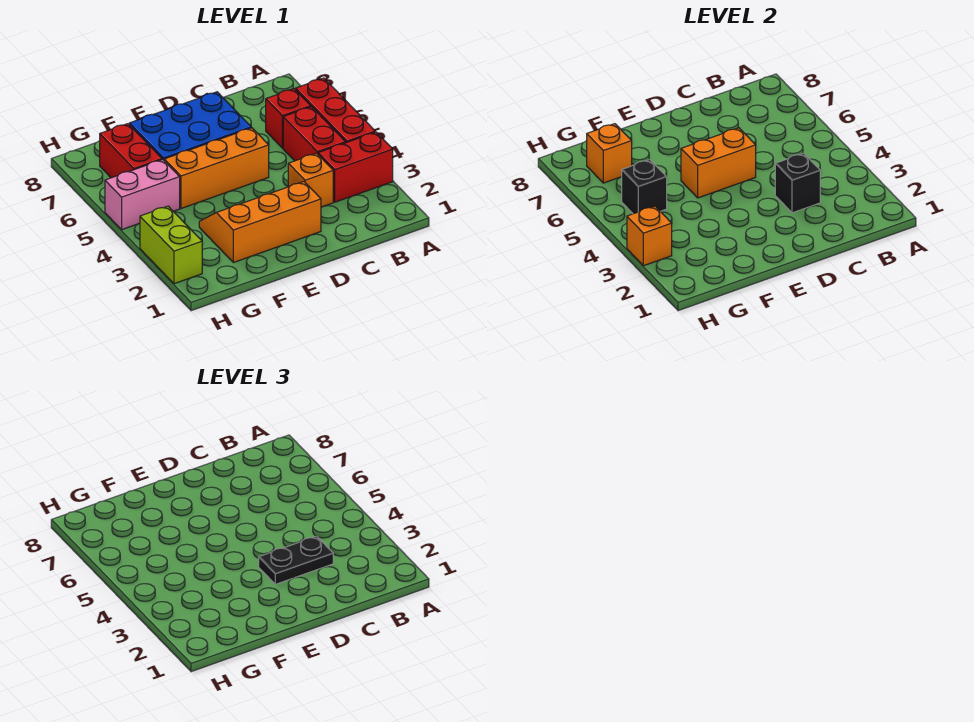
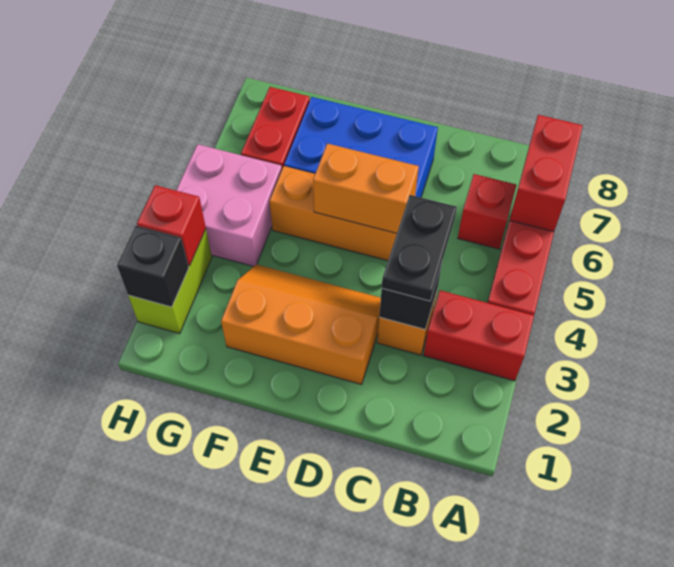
red 1x2 brick [283,107,346,161] -> red 1x2 brick moved to [510,115,583,232]
black 1x2 plate [259,536,333,584] -> black 1x2 plate turned to [382,195,457,301]
pink 1x2 brick [105,160,180,230] -> pink 2x2 brick [176,144,282,267]
black 1x1 brick [622,160,667,214] -> black 1x1 brick moved to [117,226,189,307]
orange 1x1 brick [587,124,632,183] -> none
orange 1x1 brick [627,206,672,266] -> red 1x1 brick [137,185,206,266]

